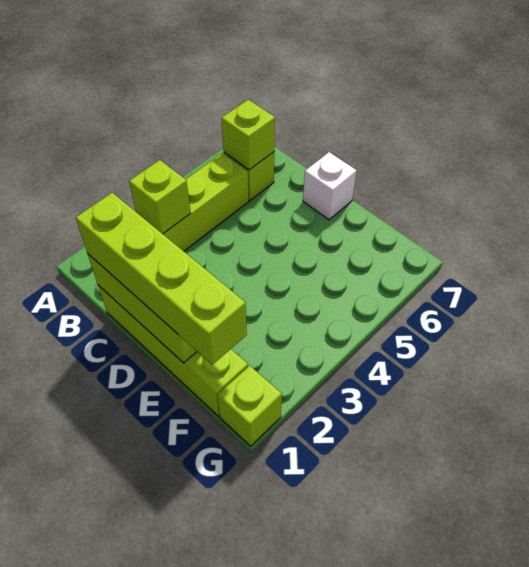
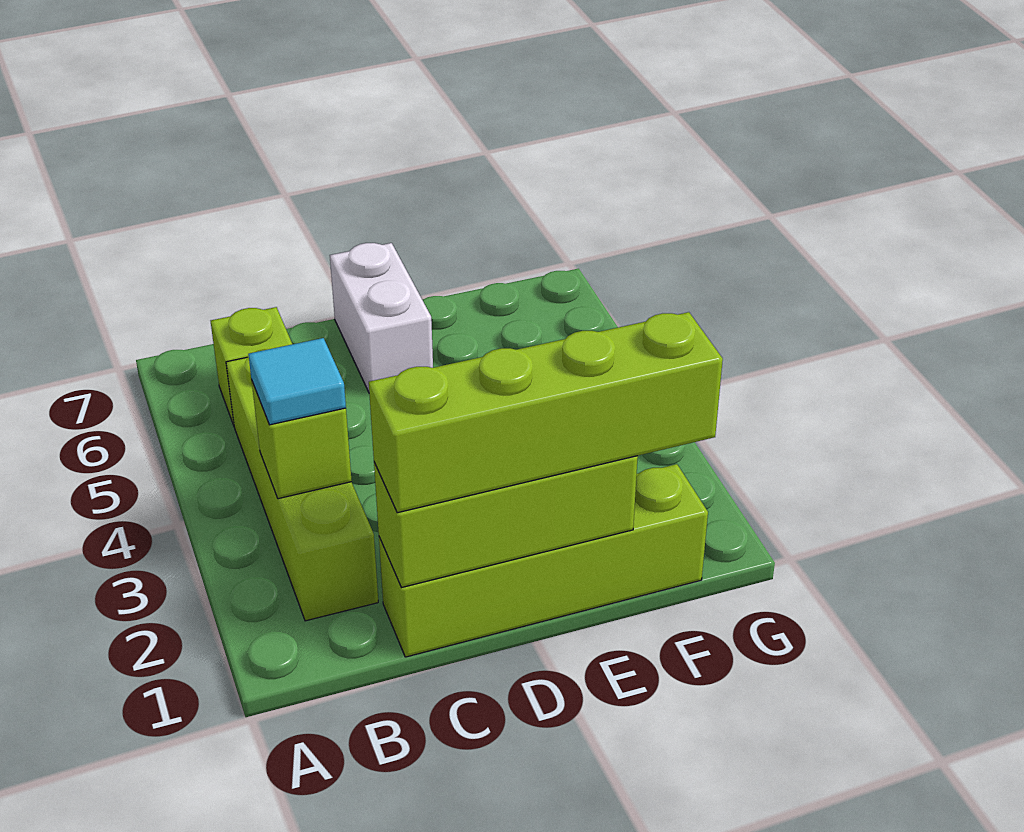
none -> cyan 1x1 tile [248,338,346,425]
lime 1x1 brick [221,100,275,170] -> none
white 1x1 brick [303,152,357,220] -> white 1x2 brick [330,243,433,392]
lime 1x1 brick [218,366,282,446] -> none

